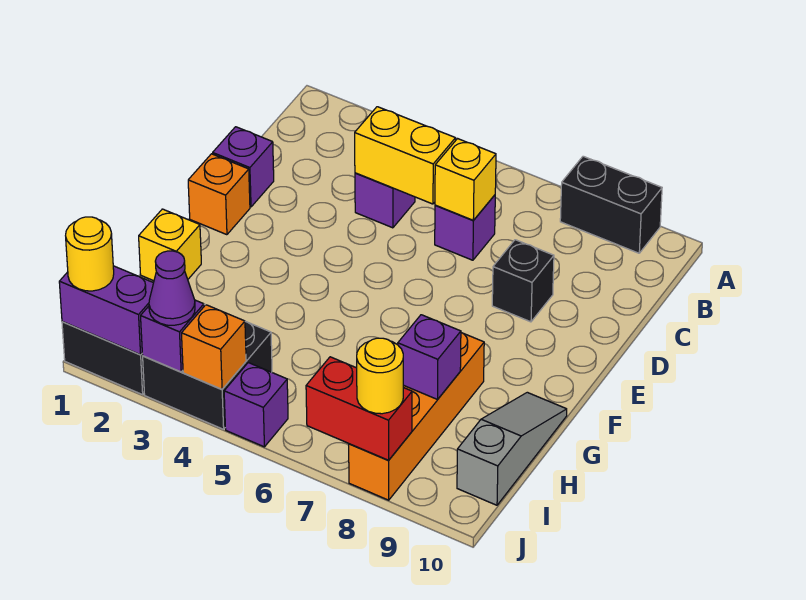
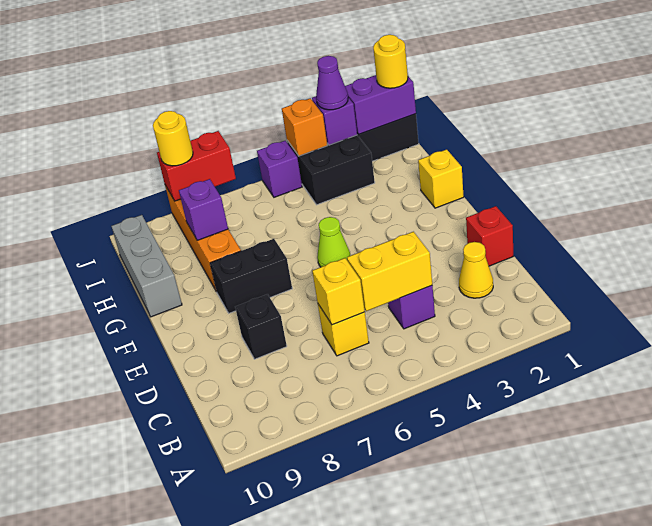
black 1x2 brick [560,156,662,253] -> black 1x2 brick moved to [210,239,292,313]
none -> yellow 1x1 cone [459,242,493,298]
purple 1x1 brick [435,195,495,260] -> yellow 1x1 brick [318,304,369,356]
purple 1x1 brick [213,127,274,207] -> red 1x1 brick [466,206,513,266]
orange 1x1 brick [188,154,250,235] -> none
none -> lime 1x1 cone [317,217,350,267]
grey 1x3 slope [457,392,567,505] -> grey 1x3 brick [111,215,182,317]

